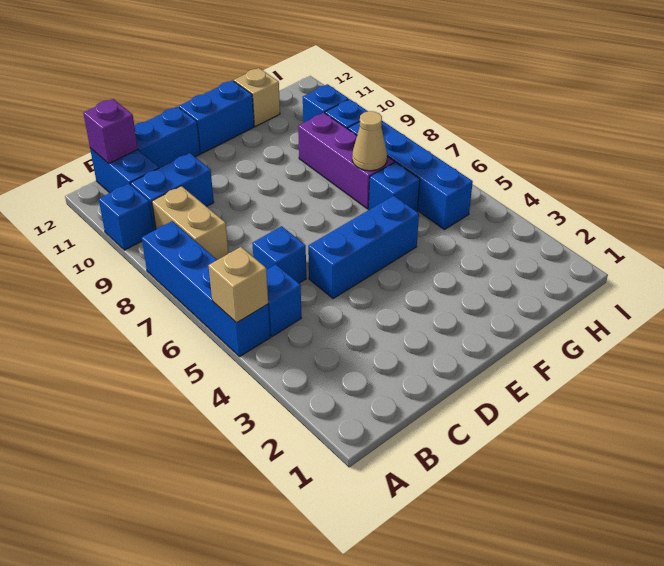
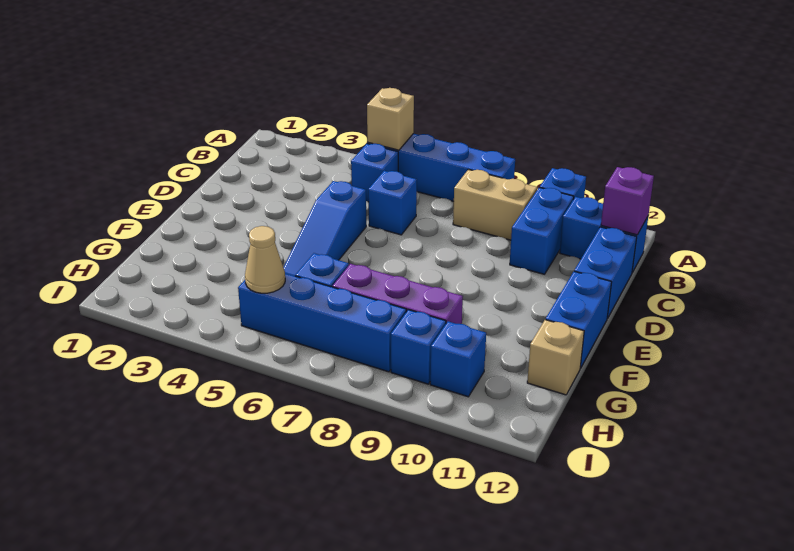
blue 1x3 brick [308,196,419,299] -> blue 1x3 slope [283,181,366,276]
tan 1x1 cone [352,111,387,171] -> tan 1x1 cone moved to [245,226,285,293]

